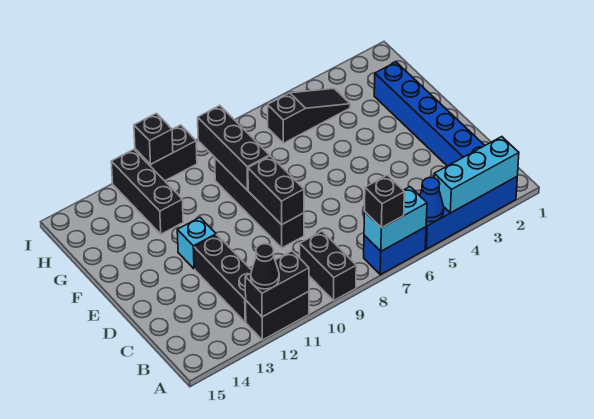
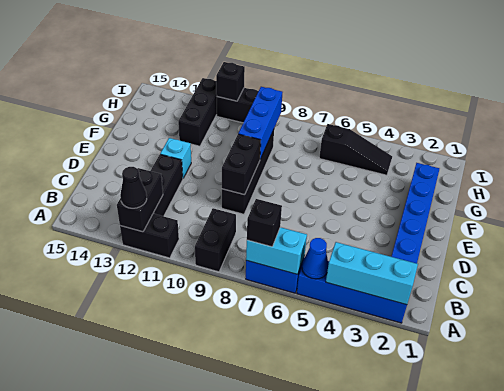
black 1x2 brick [245,251,309,317] -> black 1x2 brick turned to [117,168,163,232]
black 1x3 brick [198,106,270,190] -> blue 1x3 brick [238,87,282,159]

